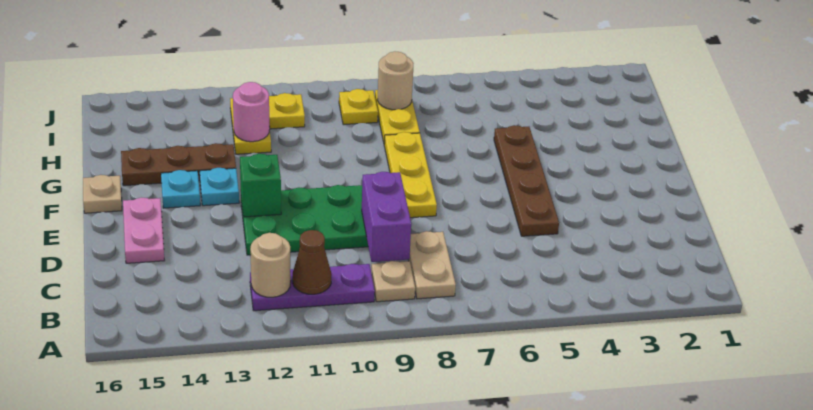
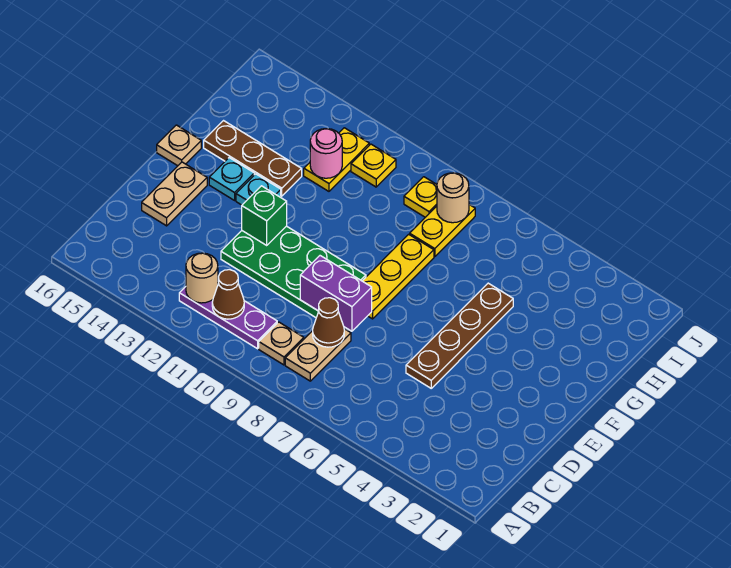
none -> brown 1x1 cone [313,298,344,347]
purple 1x2 brick [362,172,411,262] -> purple 1x2 brick turned to [300,256,372,331]
pink 1x2 plate [123,198,165,263] -> tan 1x2 plate [142,162,207,226]

